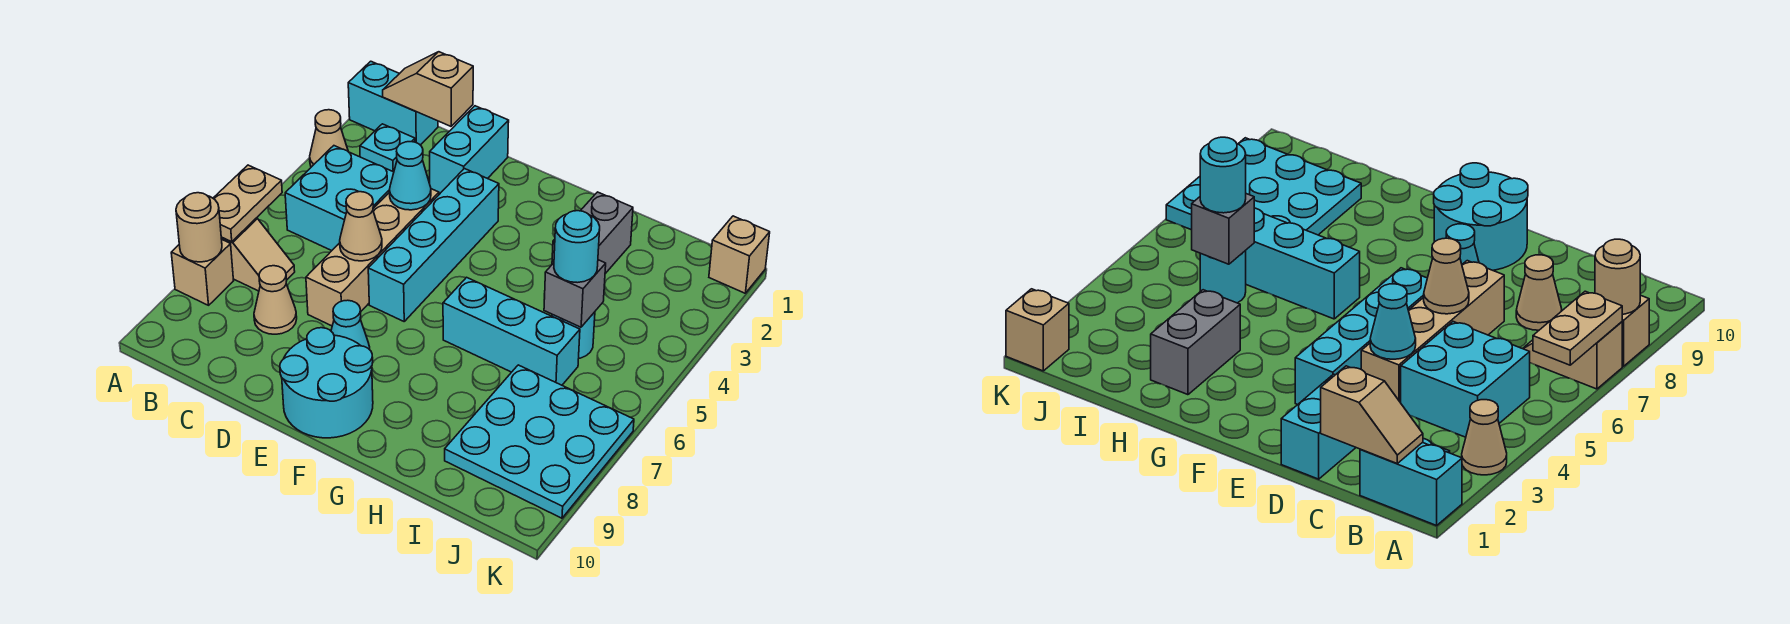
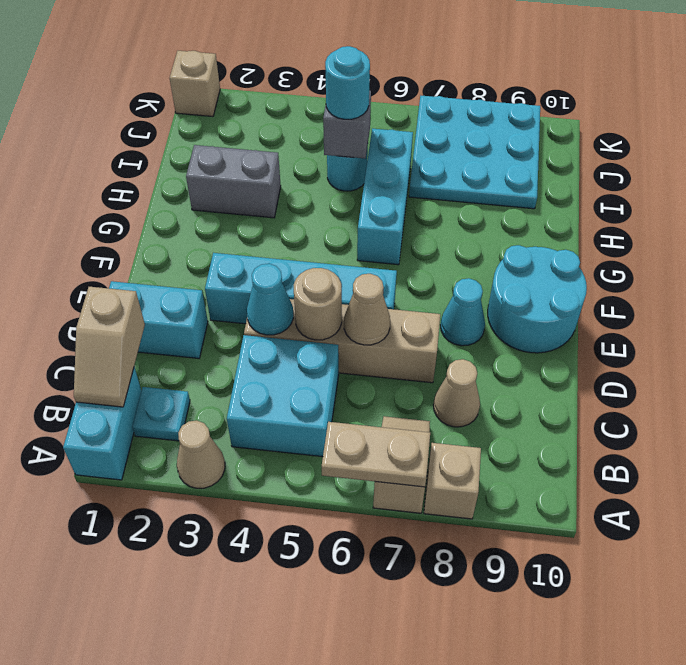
tan 1x1 round brick [176,193,222,262] -> tan 1x1 round brick moved to [294,268,342,340]

